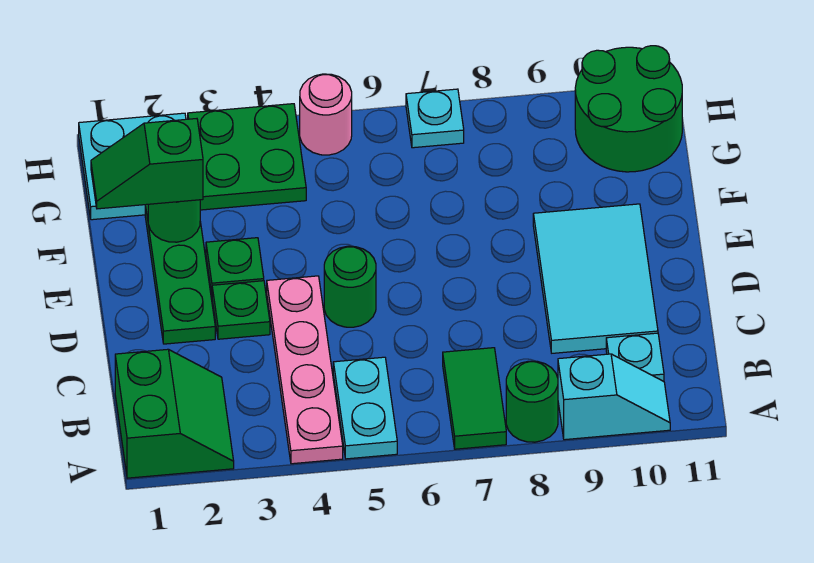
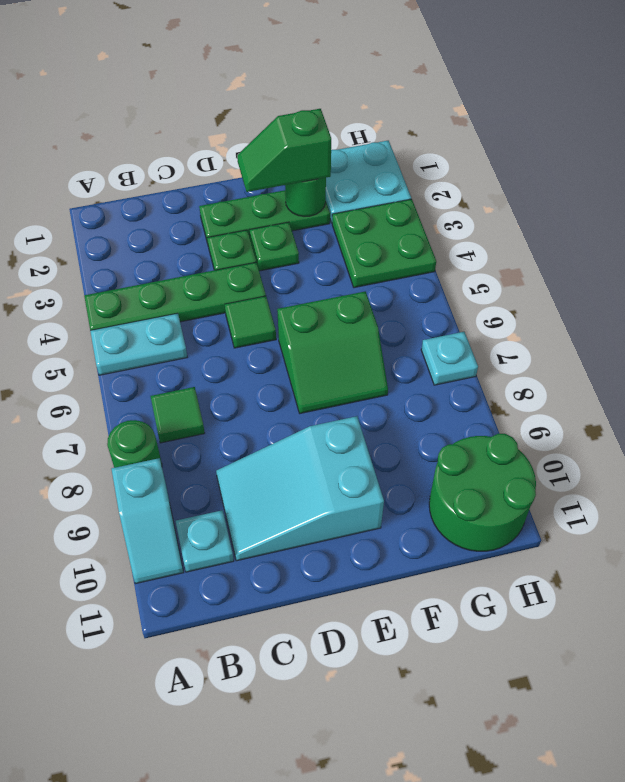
green 2x2 slope [115,349,234,478] -> green 2x2 slope moved to [277,291,388,413]
pink 1x4 plate [267,276,343,464] -> green 1x4 plate [84,262,266,330]
green 1x2 tile [443,348,506,449] -> green 1x1 tile [151,387,205,443]
cyan 2x3 tile [533,204,658,353] -> cyan 2x3 slope [216,416,384,561]
green 1x1 round brick [324,246,376,327] -> green 1x1 tile [225,296,276,348]
green 1x2 slope [91,119,203,209] -> green 1x2 slope turned to [237,109,331,192]
pink 1x1 round brick [300,74,352,155] -> none

